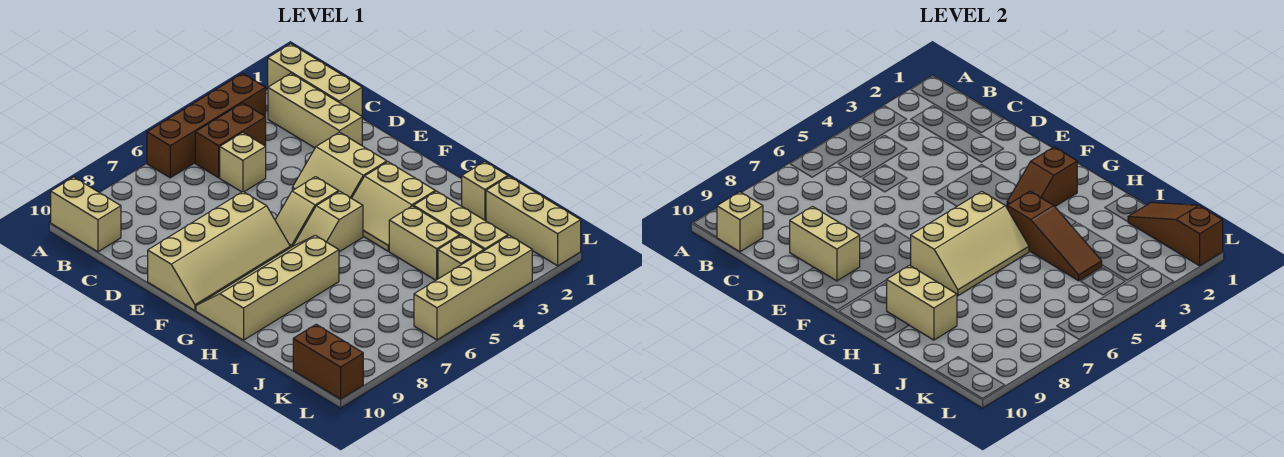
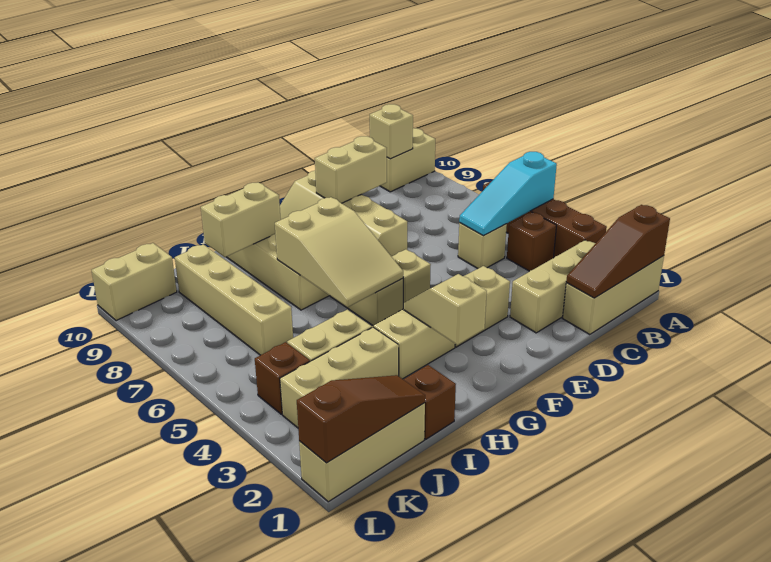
none -> cyan 1x3 slope [459,152,557,236]
brown 1x2 brick [195,103,266,178] -> brown 1x1 brick [507,212,557,271]
brown 1x2 slope [1007,147,1077,206] -> tan 1x2 slope [403,274,487,345]
tan 2x3 slope [911,191,1029,296] -> tan 2x3 slope turned to [275,197,403,307]
brown 1x3 slope [1007,191,1102,281] -> brown 1x3 slope moved to [566,205,670,298]
tan 1x1 brick [462,162,508,221] -> brown 1x1 brick [403,365,456,439]
tan 1x1 brick [438,236,484,279] -> brown 1x1 brick [255,342,310,414]
brown 1x2 brick [293,324,363,399] -> tan 1x2 brick [91,243,177,321]
tan 1x4 brick [414,235,532,340] -> tan 1x4 brick moved to [175,244,293,355]

